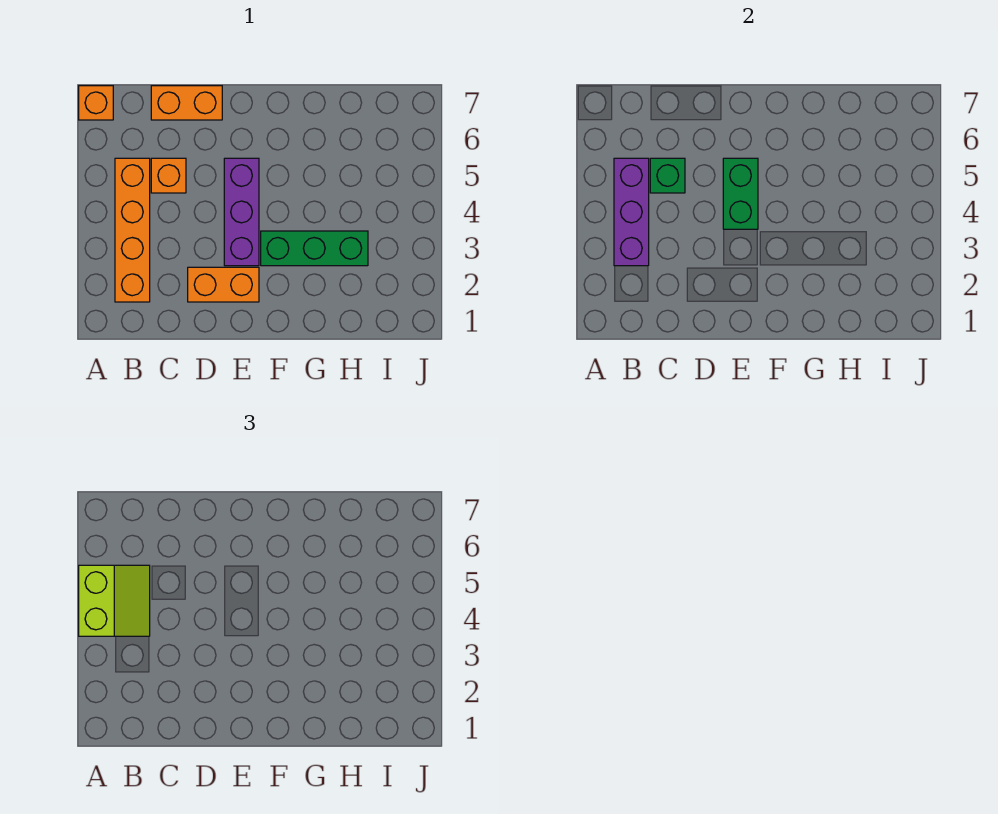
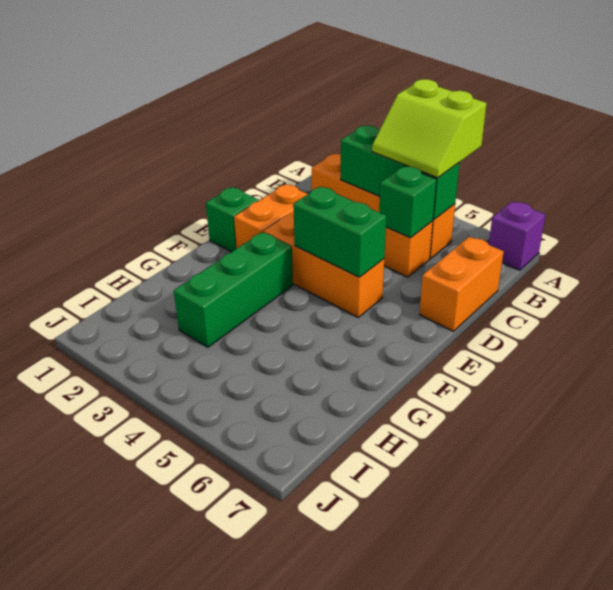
orange 1x1 brick [79,86,113,120] -> purple 1x1 brick [489,201,546,270]
purple 1x3 brick [614,158,649,266] -> green 1x3 brick [341,125,459,219]
none -> green 1x1 brick [206,187,259,252]
purple 1x3 brick [224,158,259,266] -> orange 1x3 brick [264,214,384,317]

